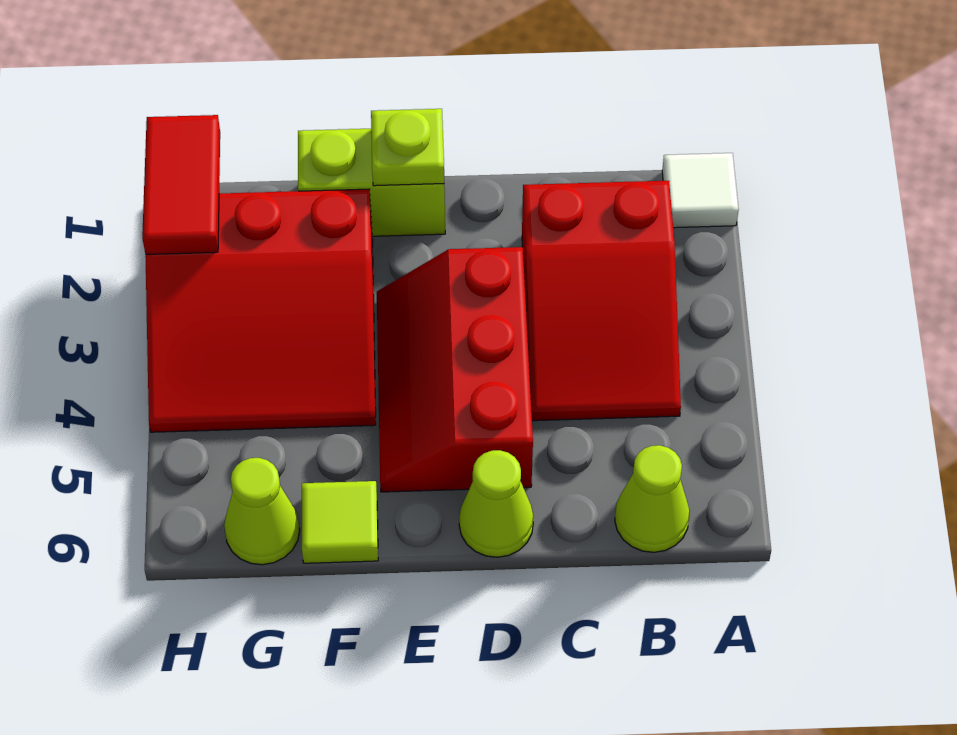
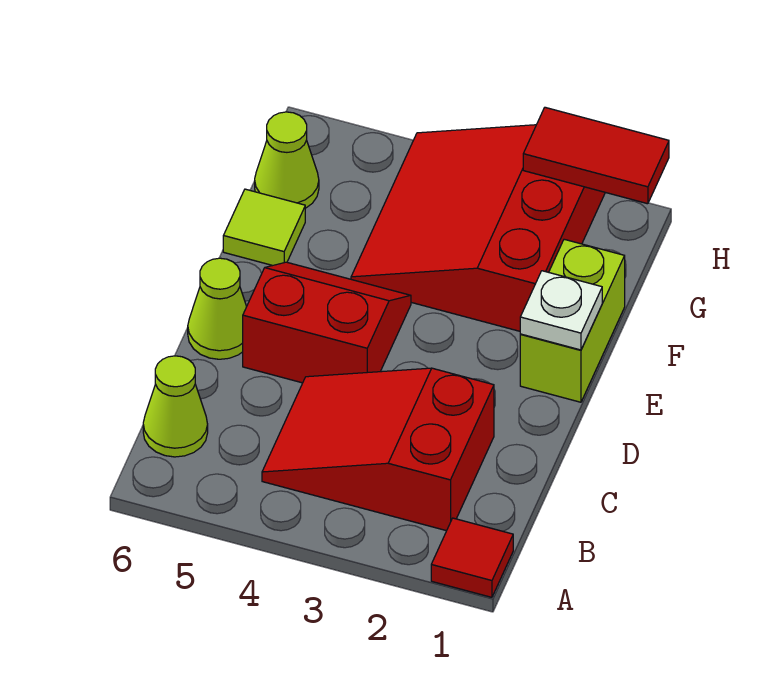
white 1x1 tile [662,153,739,228] -> red 1x1 tile [431,518,513,597]
red 2x3 slope [377,247,533,492] -> red 2x2 slope [243,262,411,383]
lime 1x1 plate [371,109,444,186] -> white 1x1 plate [520,271,602,350]

